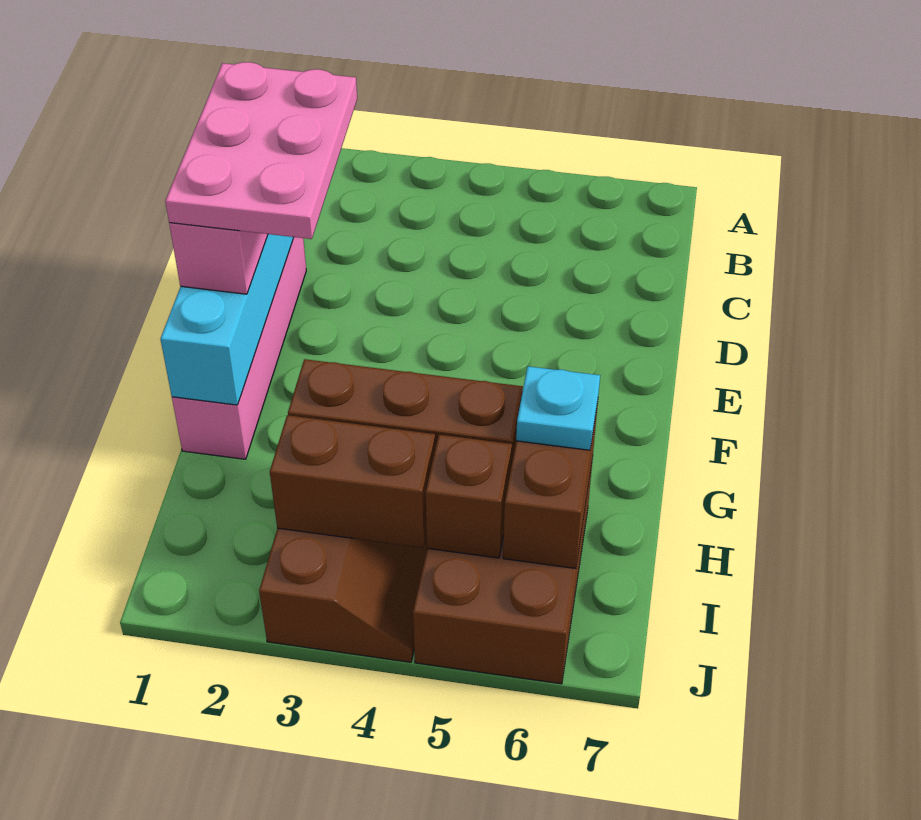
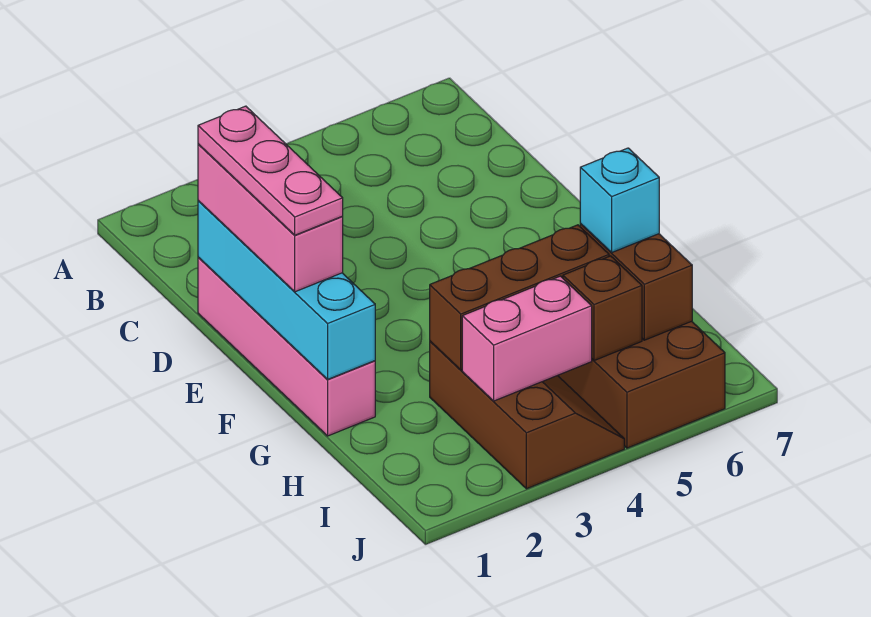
pink 2x3 plate [165,62,357,239] -> pink 1x3 plate [198,106,343,235]
cyan 1x1 plate [516,366,600,450] -> cyan 1x1 brick [580,148,659,252]
brown 1x2 brick [270,415,435,548] -> pink 1x2 brick [462,276,592,401]

